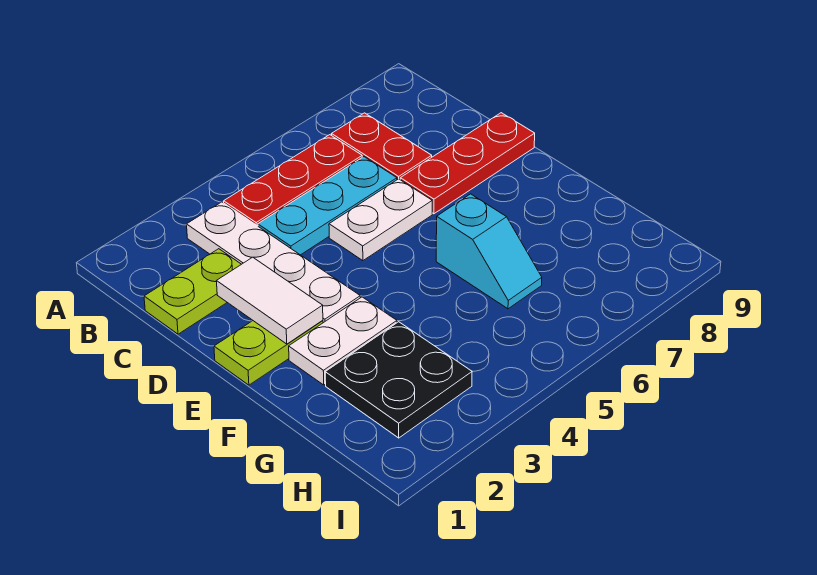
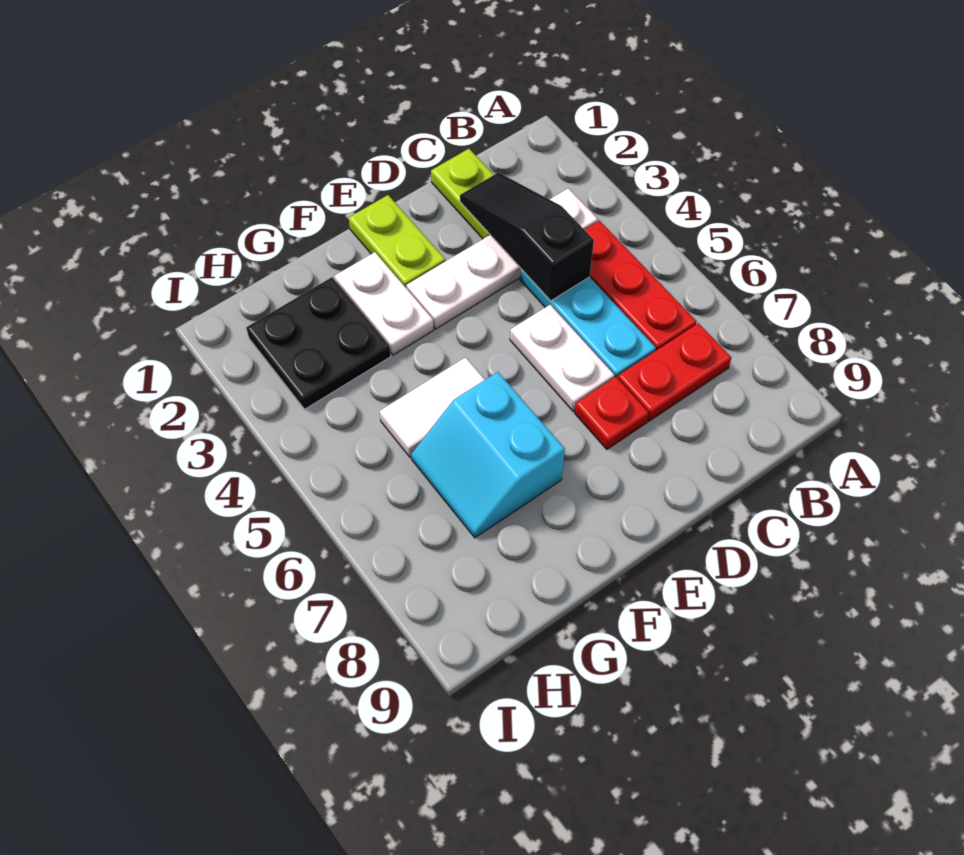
none -> black 1x3 slope [460,172,594,301]
white 1x2 tile [217,257,323,344] -> white 1x2 tile moved to [379,357,485,458]
red 1x3 plate [400,113,535,214] -> red 1x1 plate [575,377,649,449]
cyan 1x2 slope [436,194,542,309] -> cyan 2x2 slope [411,372,565,538]

